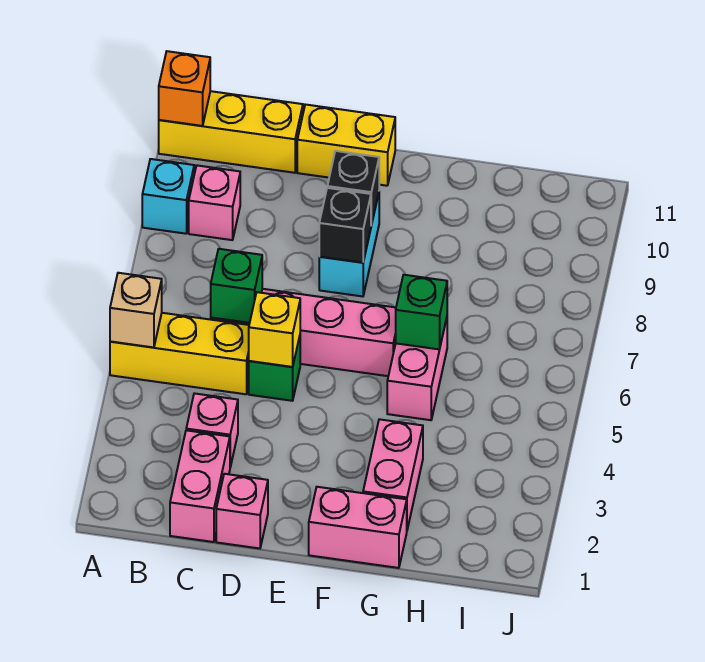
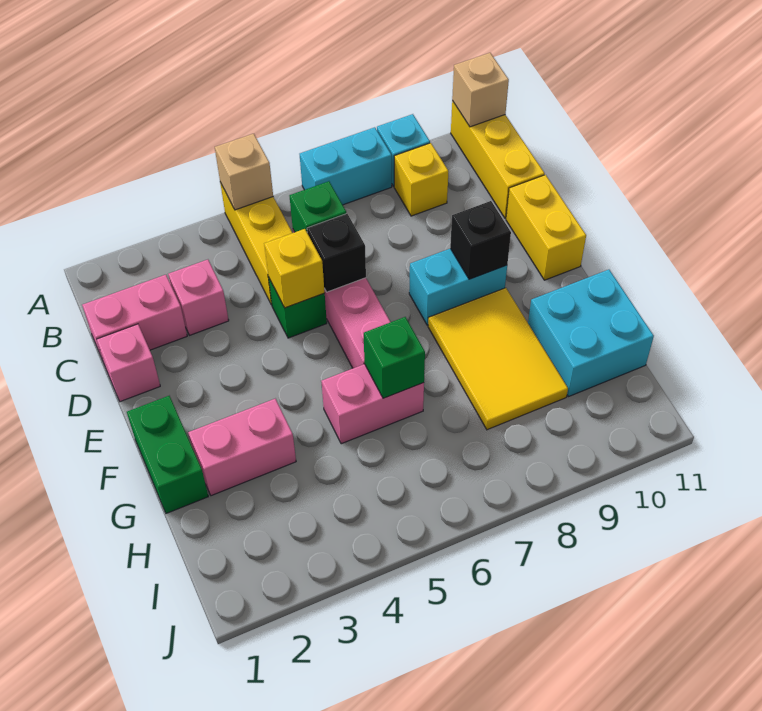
none -> cyan 1x2 brick [300,127,392,205]
orange 1x1 brick [159,51,210,126] -> tan 1x1 brick [452,53,509,127]
pink 1x1 brick [189,165,240,240] -> yellow 1x1 brick [394,143,449,216]
black 1x1 brick [319,188,371,263] -> black 1x1 brick moved to [307,214,366,292]
pink 1x2 brick [309,487,407,568] -> green 1x2 brick [127,396,208,514]
none -> yellow 2x3 tile [428,288,568,430]
none -> cyan 2x2 brick [528,270,654,397]

